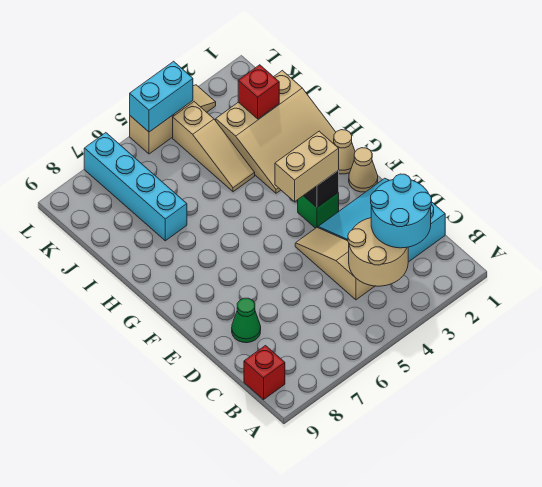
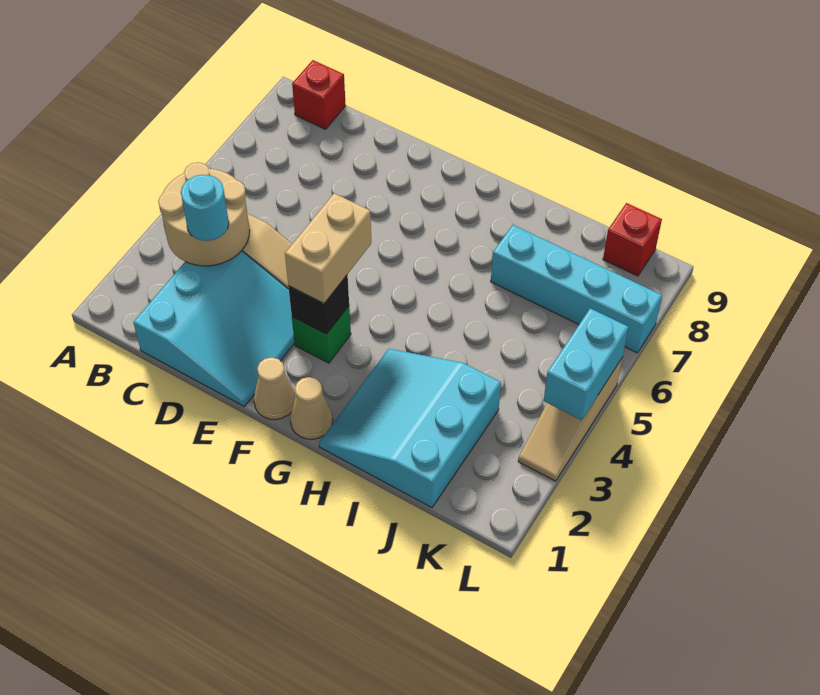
cyan 2x2 round brick [371,174,432,248] -> cyan 1x1 round brick [181,175,229,241]
green 1x1 cone [232,298,261,343] -> none
tan 3x3 slope [216,70,336,193] -> cyan 3x3 slope [319,349,501,508]
tan 1x3 slope [173,102,255,192] -> none
red 1x1 brick [238,65,279,119] -> red 1x1 brick moved to [603,203,662,276]

